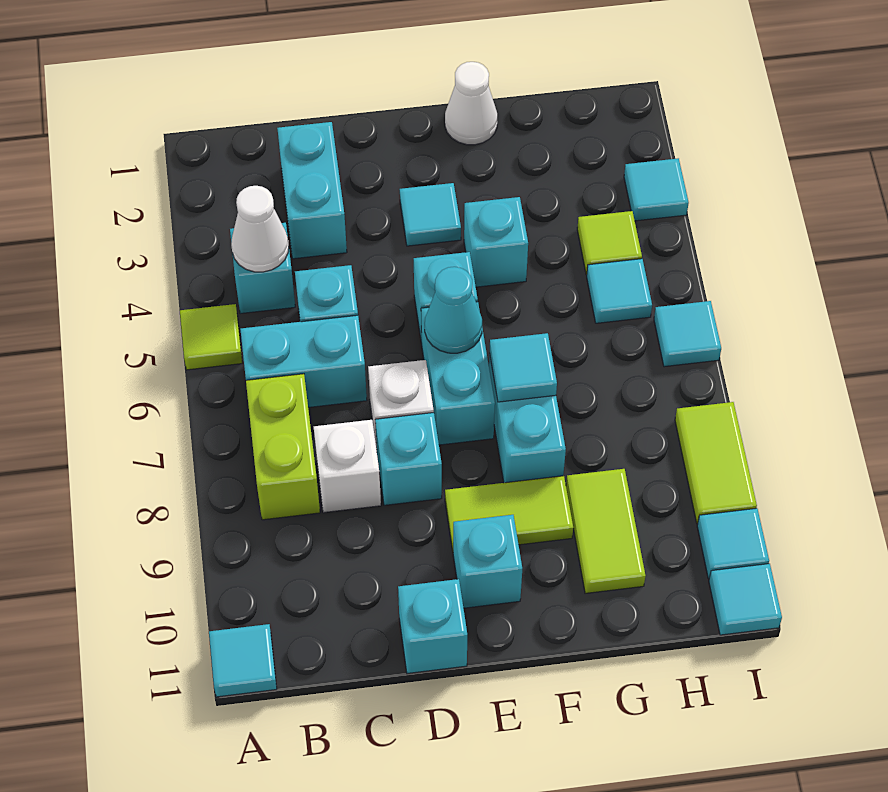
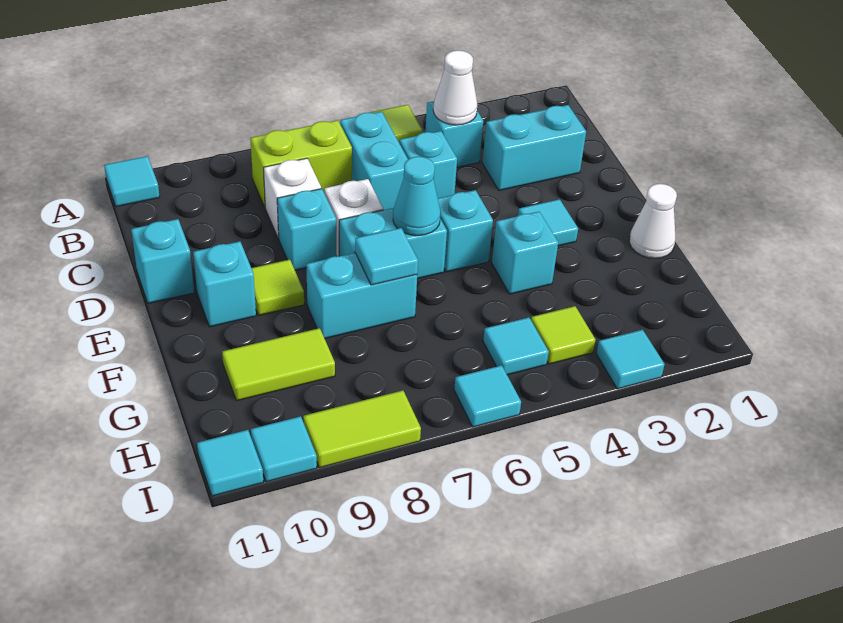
lime 1x2 tile [445,476,573,550] -> lime 1x1 tile [252,260,304,315]

